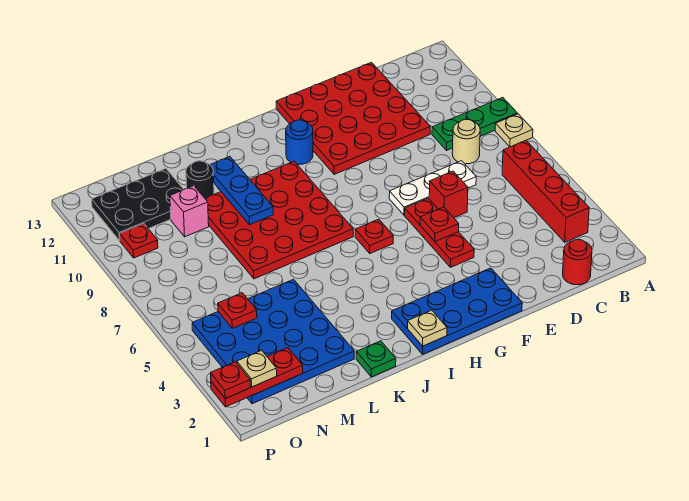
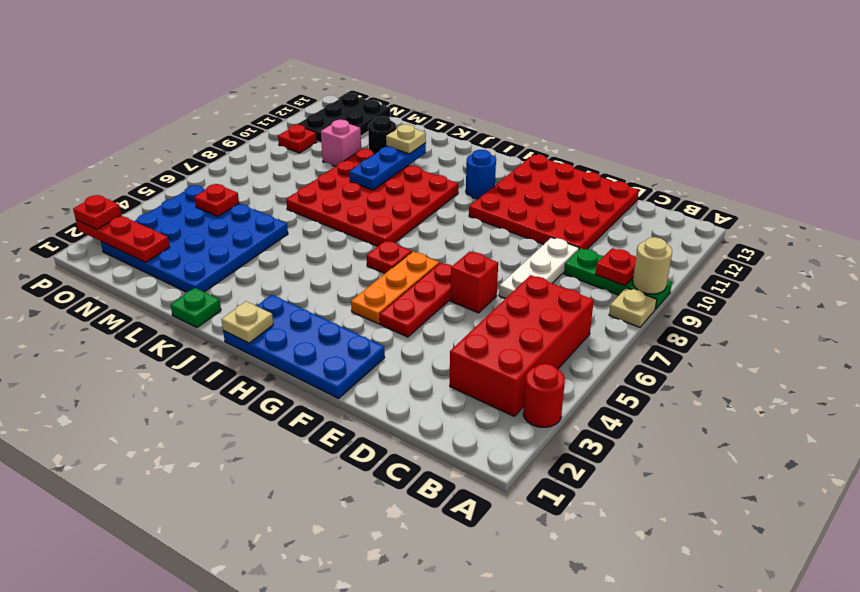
red 1x4 brick [502,140,589,242] -> red 2x4 brick [450,275,594,416]
red 1x1 round brick [563,239,592,285] -> red 1x1 round brick moved to [523,364,565,427]
tan 1x1 round brick [452,119,480,164] -> tan 1x1 round brick moved to [633,237,672,294]
white 1x3 plate [389,161,476,215] -> white 1x3 plate turned to [499,238,579,299]
red 1x1 plate [420,207,459,241] -> red 1x1 plate moved to [595,248,636,286]
none -> orange 1x3 plate [351,252,439,324]
black 2x3 plate [92,169,184,241] -> black 2x3 plate turned to [297,93,390,143]
tan 1x1 plate [237,350,277,387] -> tan 1x1 plate moved to [386,124,426,154]

